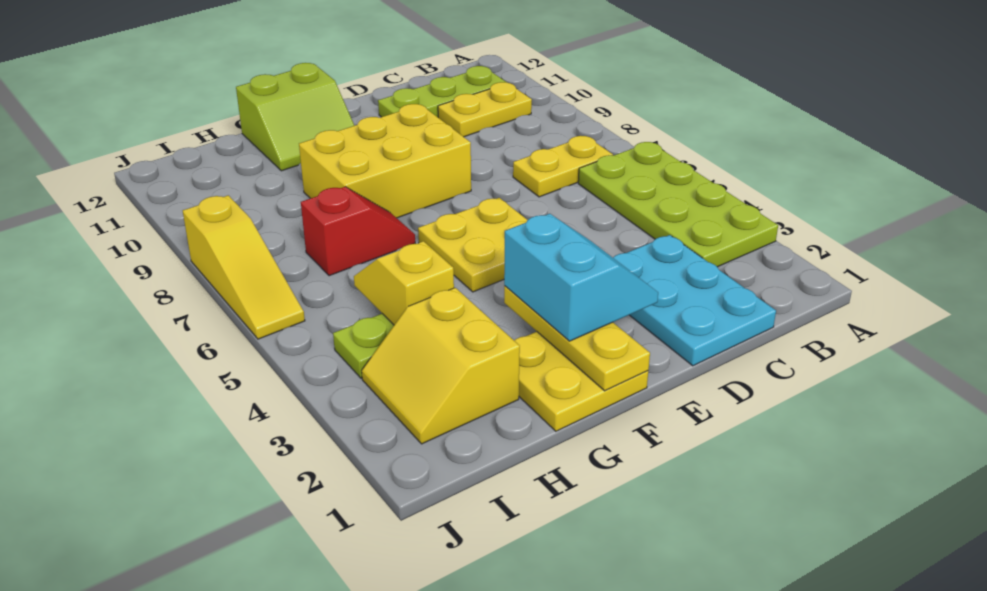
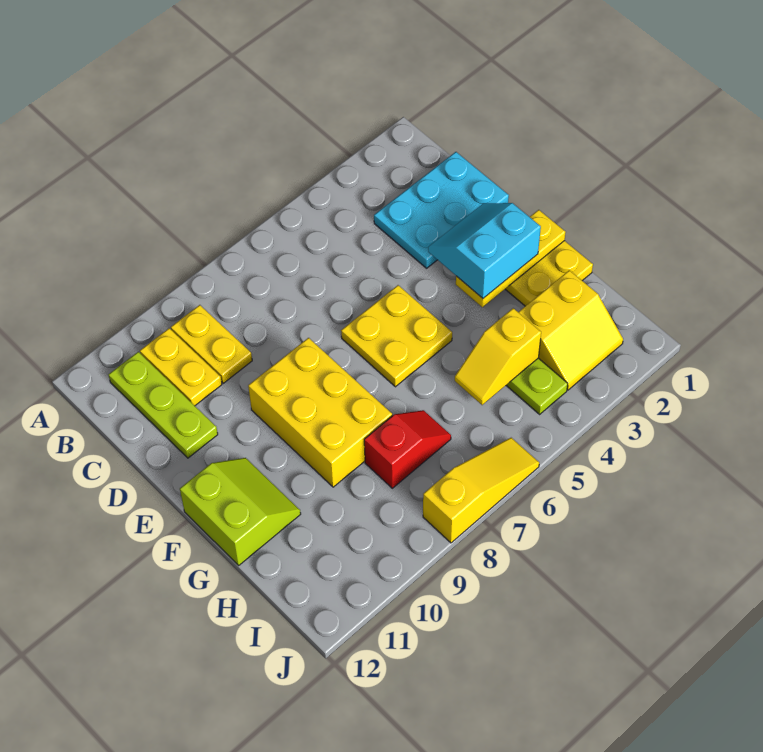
lime 2x4 plate [578,142,778,267] -> none
yellow 1x2 plate [513,136,613,197] -> yellow 1x2 plate moved to [171,305,252,383]
red 1x2 slope [301,187,415,276] -> red 1x2 slope turned to [364,410,451,488]

